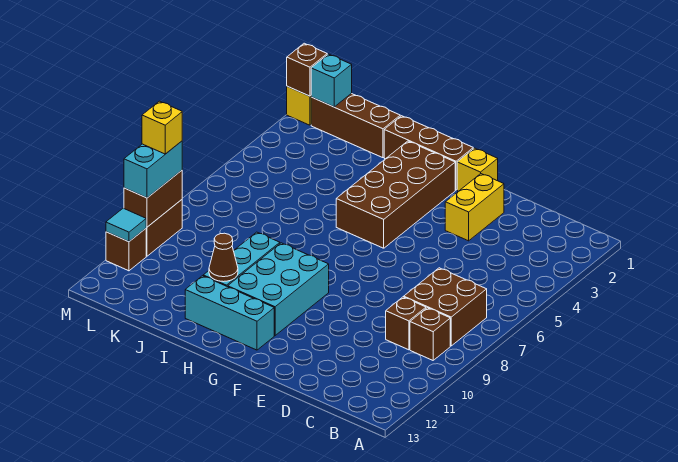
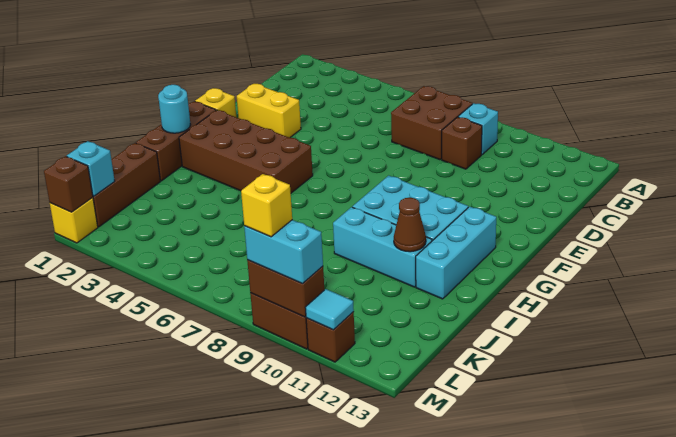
brown 1x1 brick [410,308,450,360] -> cyan 1x1 brick [458,103,498,155]
none -> cyan 1x1 round brick [158,85,191,133]

